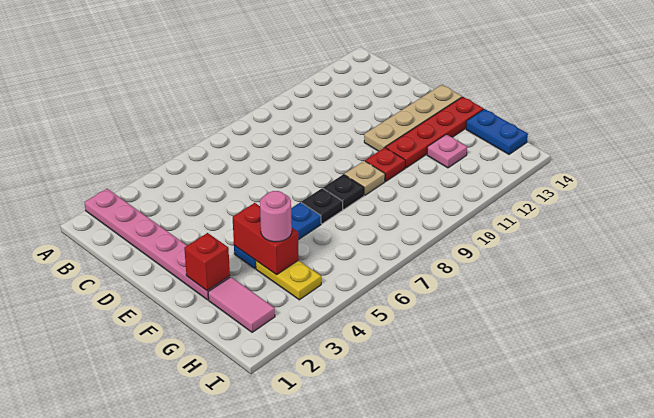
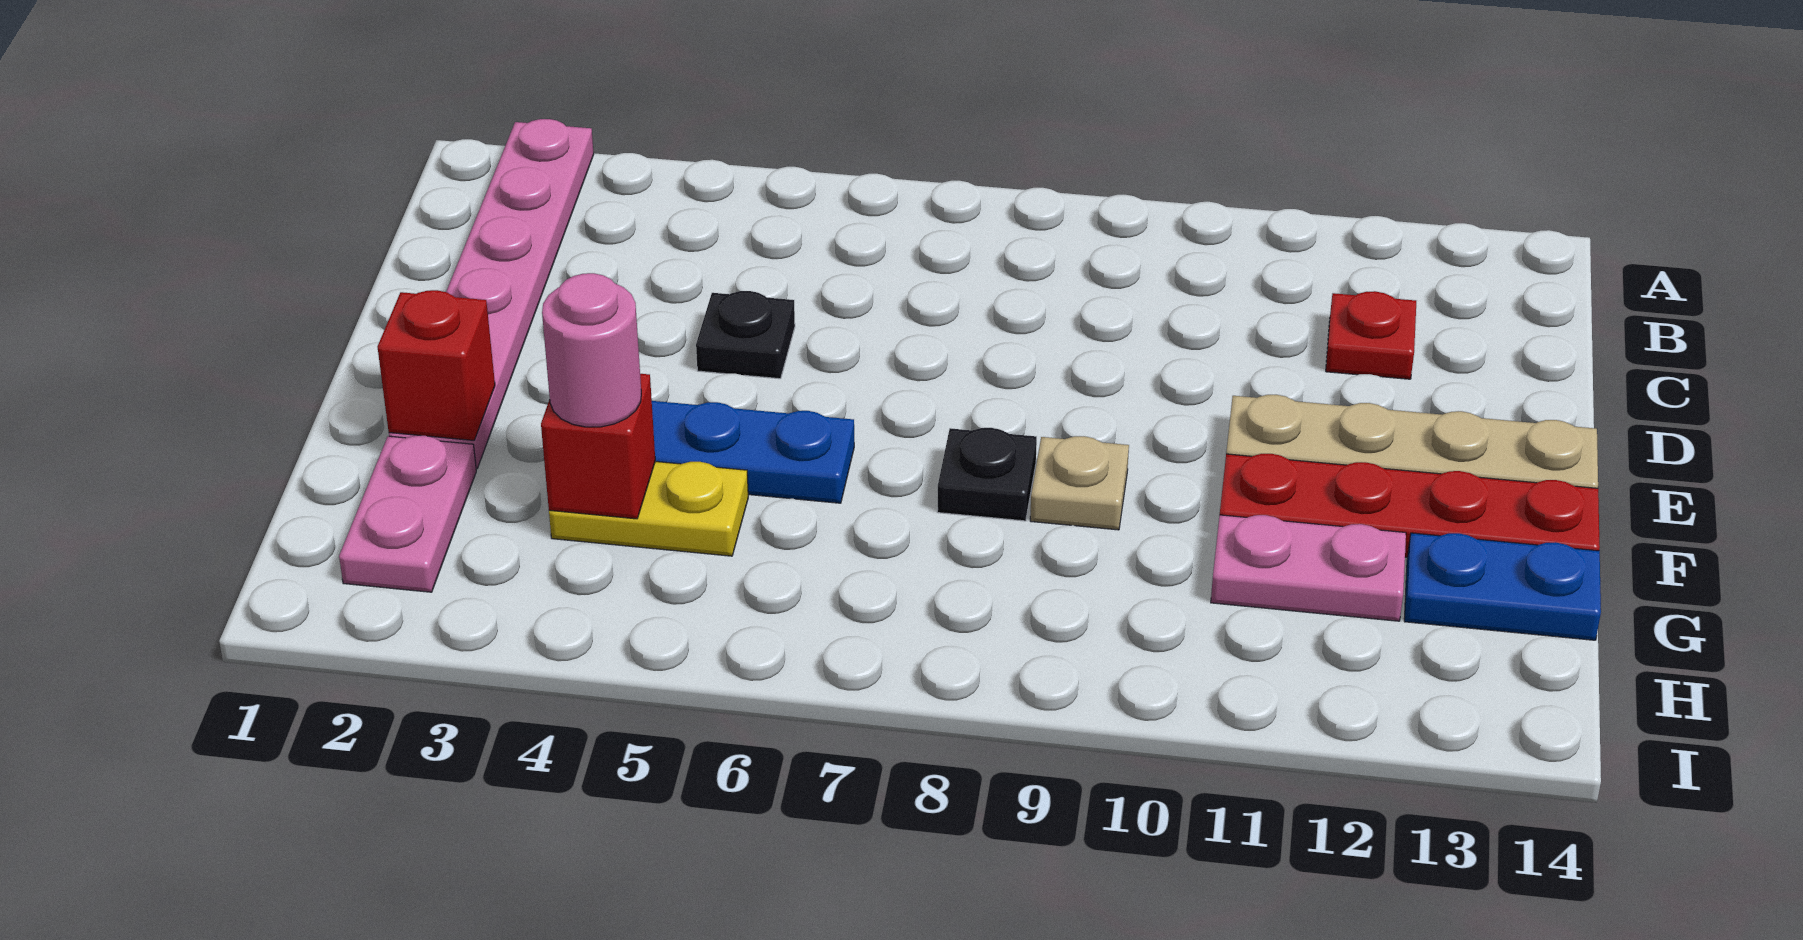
red 1x2 brick [233,203,299,275] -> red 1x1 brick [541,374,655,519]
black 1x1 plate [302,188,343,224] -> black 1x1 plate moved to [696,291,795,379]
red 1x1 plate [365,148,405,181] -> red 1x1 plate moved to [1326,291,1416,379]
pink 1x2 tile [208,277,275,332] -> pink 1x2 plate [339,436,476,592]
yellow 1x2 plate [256,260,321,300] -> yellow 1x2 plate turned to [549,461,748,556]
pink 1x1 plate [427,134,467,168] -> pink 1x2 plate [1211,515,1406,621]
blue 1x2 plate [466,109,528,154] -> blue 1x2 plate turned to [1404,533,1601,640]

